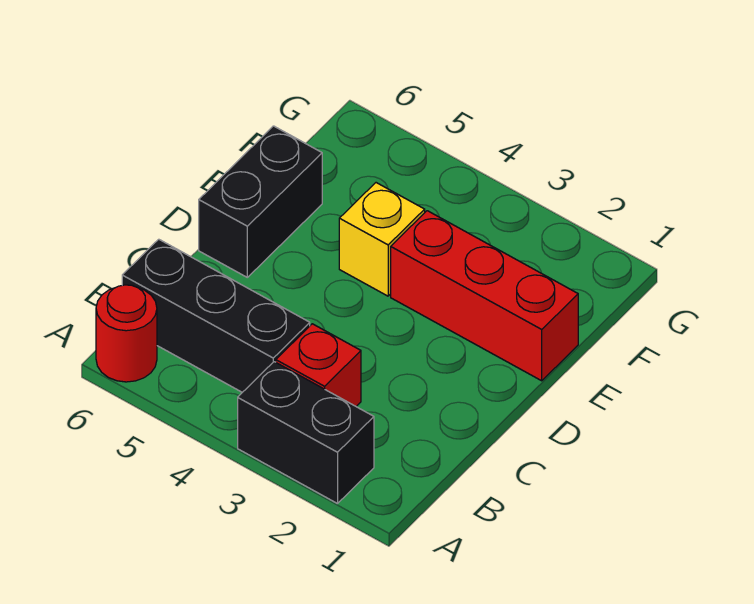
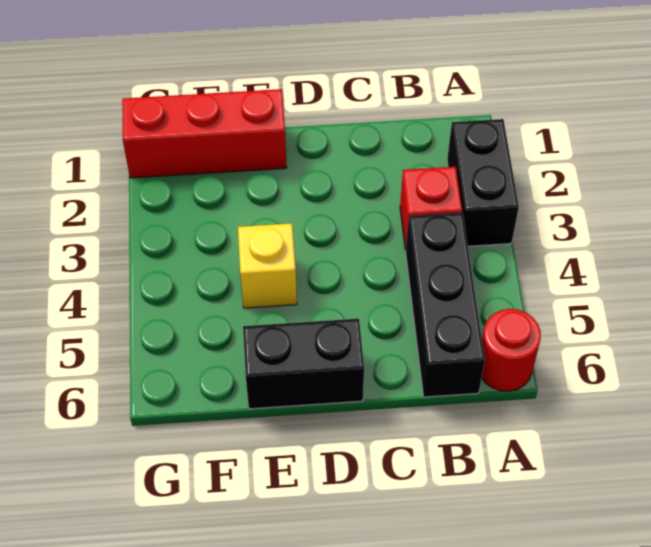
red 1x3 brick [391,211,578,381] -> red 1x3 brick turned to [122,89,287,178]

